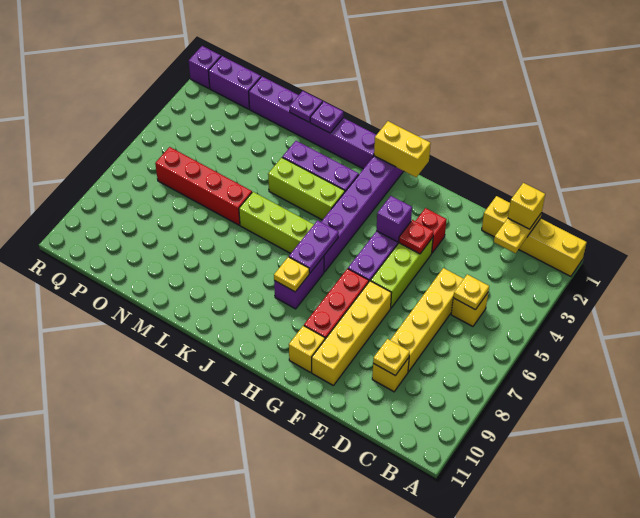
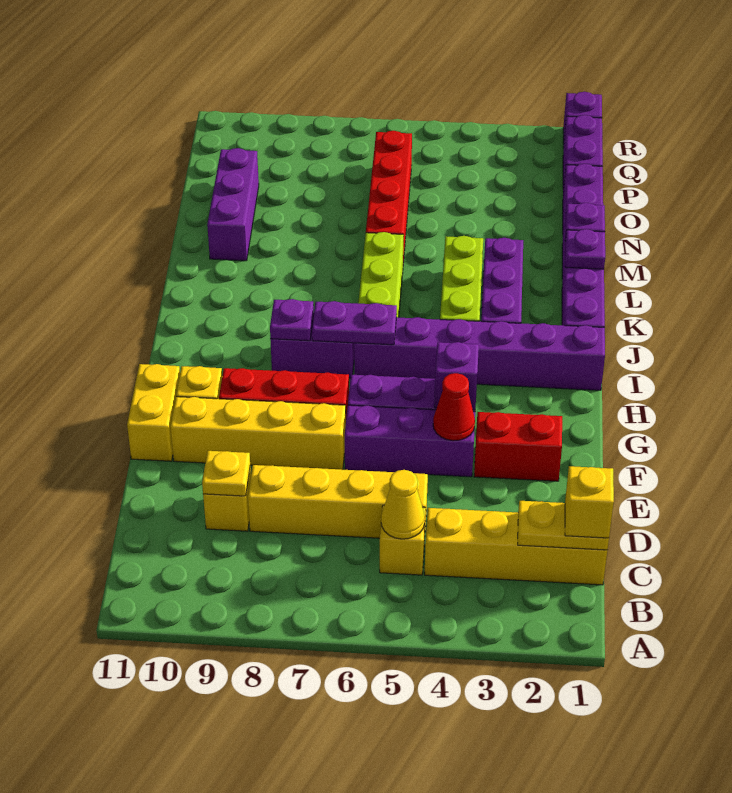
yellow 1x4 brick [482,196,587,276] -> yellow 1x4 brick turned to [425,508,607,585]
yellow 1x1 plate [453,274,489,310] -> yellow 1x1 cone [381,470,425,539]
red 1x1 brick [416,208,447,253] -> red 1x2 brick [474,412,562,481]
lime 1x3 brick [371,238,433,308] -> purple 1x3 brick [345,405,475,477]
red 1x1 plate [399,220,434,254] -> red 1x1 cone [433,373,475,441]
yellow 1x2 brick [374,121,431,177] -> yellow 1x2 brick moved to [127,364,180,461]
yellow 1x1 plate [274,257,309,292] -> purple 1x1 plate [270,299,314,341]
none -> purple 1x3 brick [207,148,259,261]

